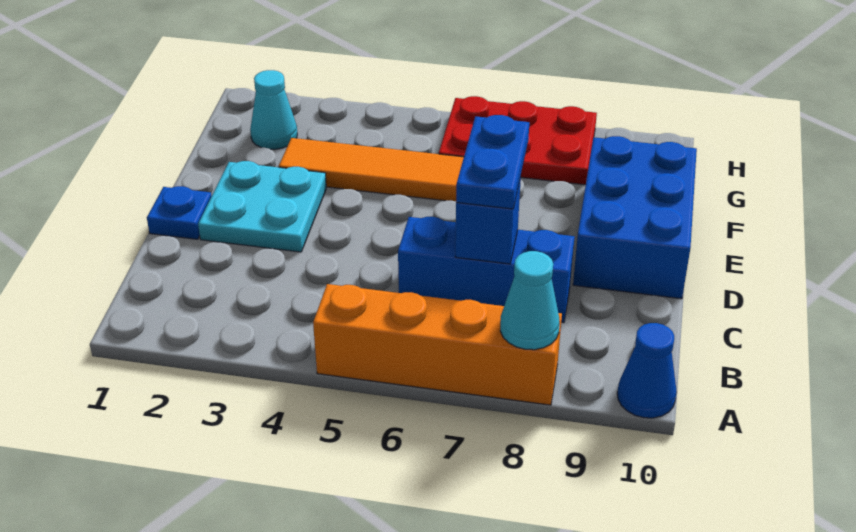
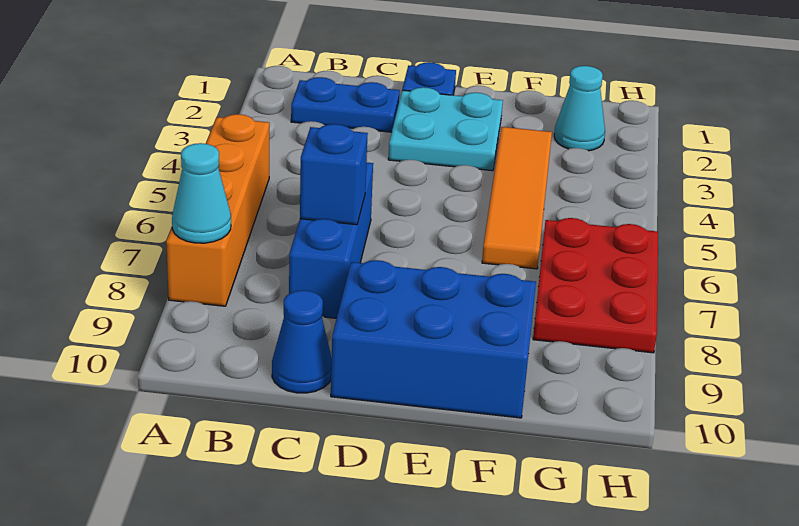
blue 1x1 cone [617,323,677,418] -> blue 1x1 cone moved to [272,290,332,393]
blue 1x2 plate [456,115,529,209] -> blue 1x2 plate moved to [291,77,400,132]

